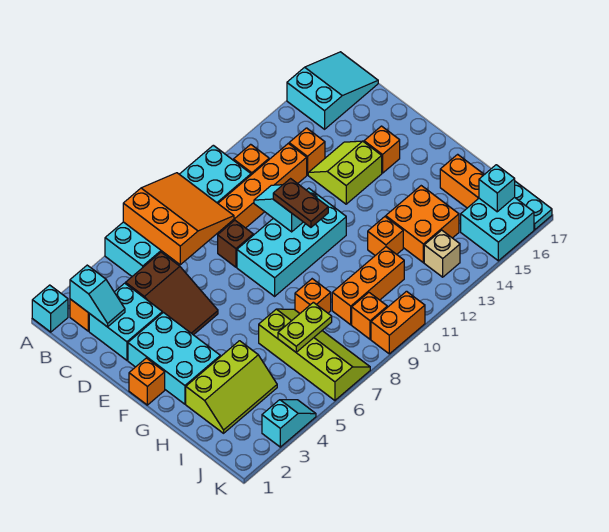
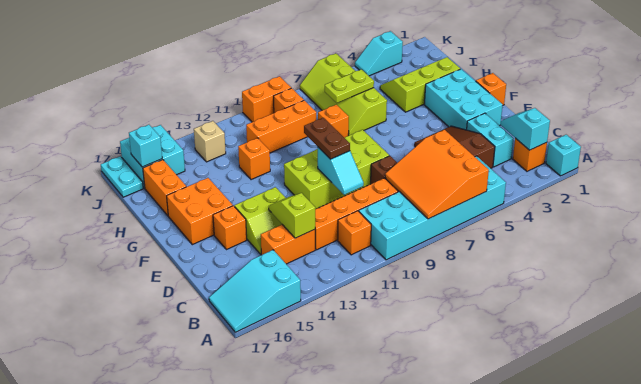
cyan 2x2 brick [89,283,162,360] -> cyan 1x2 brick [467,113,514,167]
orange 1x1 brick [289,128,325,175] -> orange 1x2 brick [261,225,315,264]
none -> lime 1x2 slope [269,193,315,238]
cyan 2x4 brick [237,188,346,296] -> lime 2x4 brick [284,130,389,209]
orange 2x2 brick [386,186,459,263] -> orange 2x2 brick moved to [167,178,233,245]

